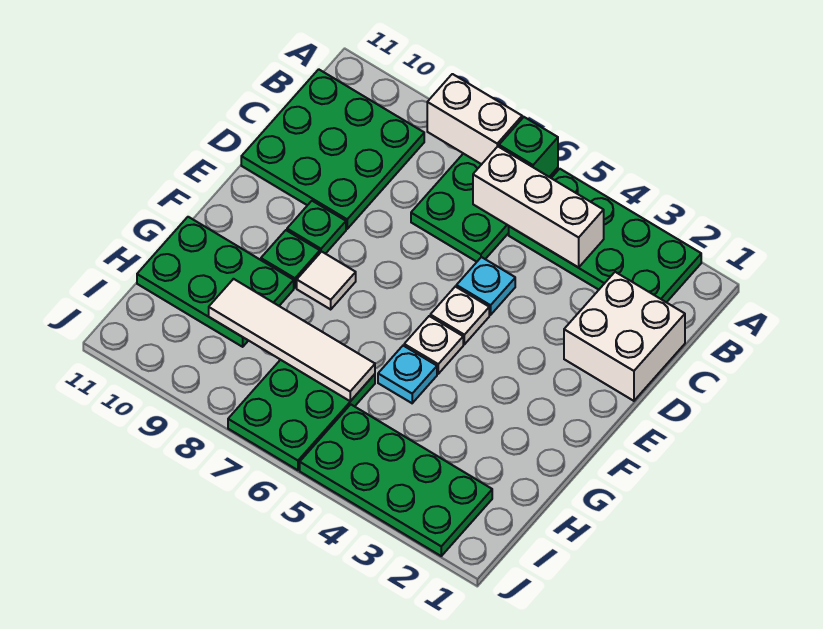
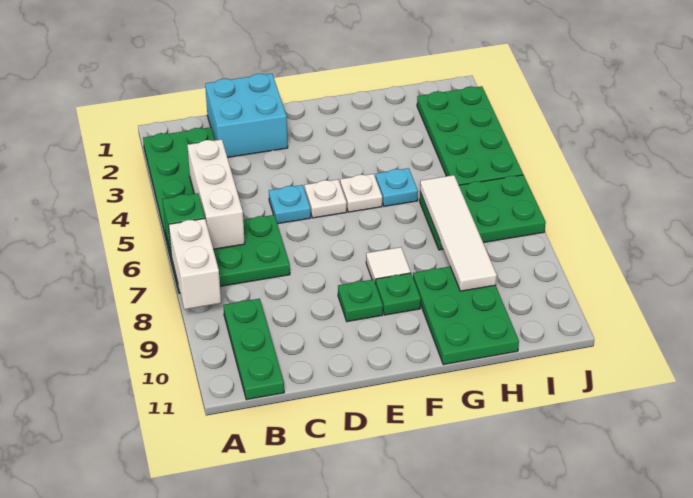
green 3x3 plate [241,69,424,229] -> green 1x3 plate [223,299,284,400]
white 2x2 brick [564,272,685,401] -> cyan 2x2 brick [205,74,288,158]

